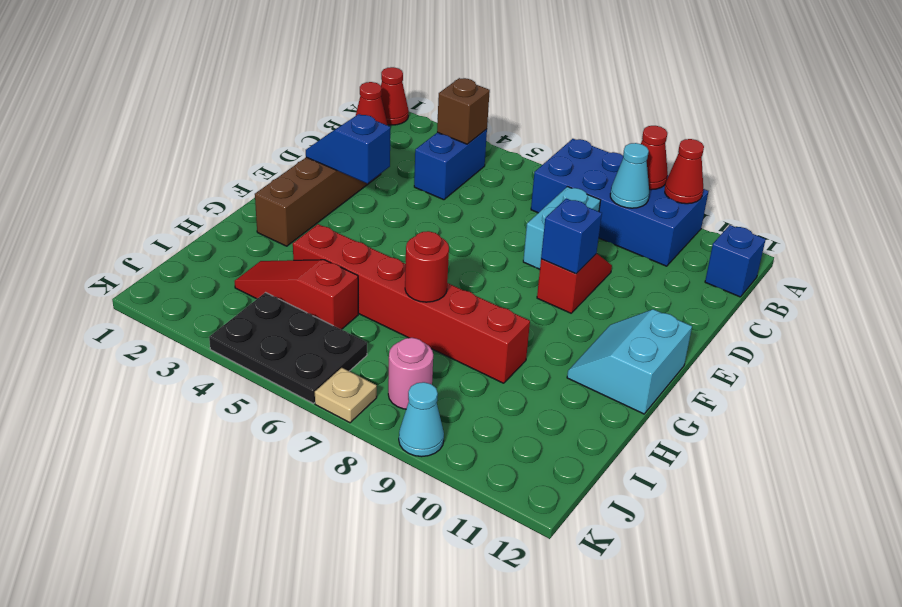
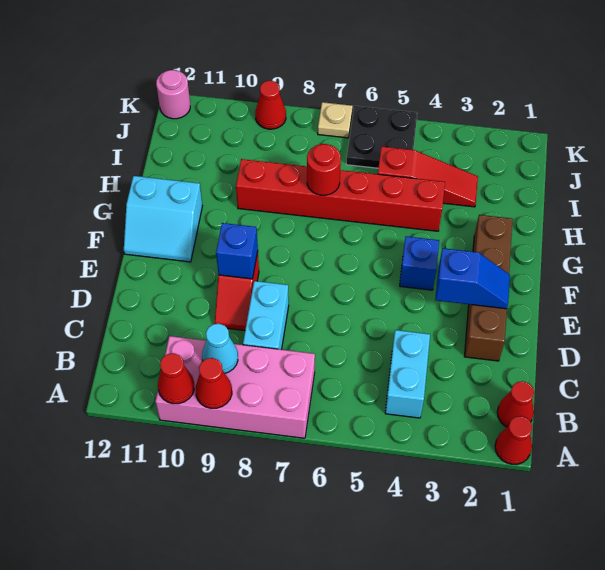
blue 2x4 brick [531,139,709,266] -> pink 2x4 brick [155,336,315,438]
blue 1x2 brick [414,129,487,200] -> cyan 1x2 brick [385,330,430,418]
brown 1x1 brick [437,78,490,144] -> none
blue 1x1 brick [705,225,766,297] -> blue 1x1 brick moved to [400,236,439,290]
cyan 2x2 slope [567,309,692,414] -> cyan 2x2 slope turned to [124,176,202,262]
black 2x3 plate [209,293,367,403] -> black 2x2 plate [346,106,417,168]
pink 1x1 round brick [388,338,433,409] -> pink 1x1 round brick moved to [156,70,190,119]
cyan 1x1 cone [399,382,444,457] -> red 1x1 cone [255,81,286,129]

